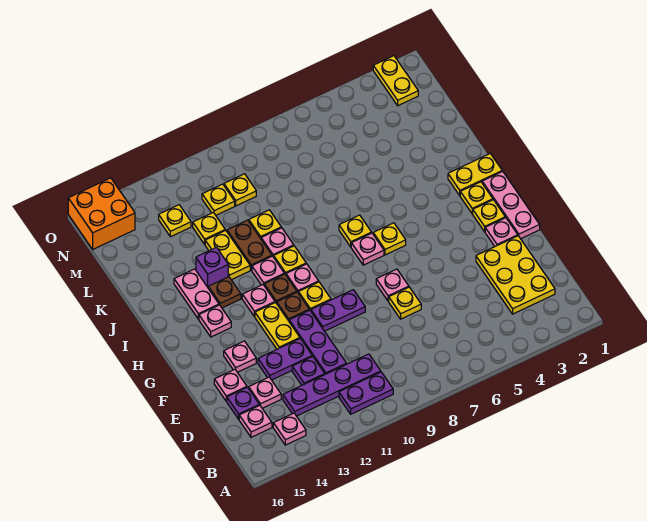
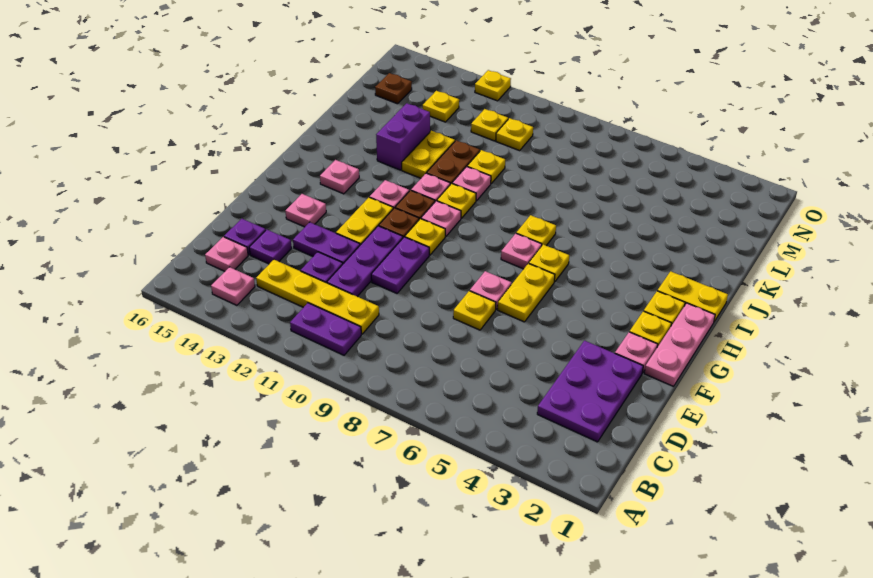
yellow 2x3 plate [476,236,555,314] -> purple 2x3 plate [537,341,643,442]
purple 1x4 plate [283,354,381,416] -> yellow 1x4 plate [256,260,379,334]
pink 1x1 plate [249,377,281,408] -> purple 1x1 plate [249,230,292,264]
pink 1x1 plate [214,369,247,401] -> none
purple 1x2 plate [311,290,365,331] -> purple 1x2 plate turned to [371,237,429,293]
brown 1x1 plate [208,277,241,308] -> brown 1x1 plate moved to [375,73,412,104]
pink 1x2 plate [174,269,219,319] -> none
purple 1x1 brick [196,247,228,287] -> purple 1x2 brick [376,103,430,170]
yellow 1x1 plate [193,212,225,244] -> yellow 1x1 plate moved to [475,70,511,101]
yellow 1x2 plate [373,56,418,106] -> yellow 1x2 plate moved to [498,263,555,322]
orange 2x2 brick [68,178,135,249] -> none

